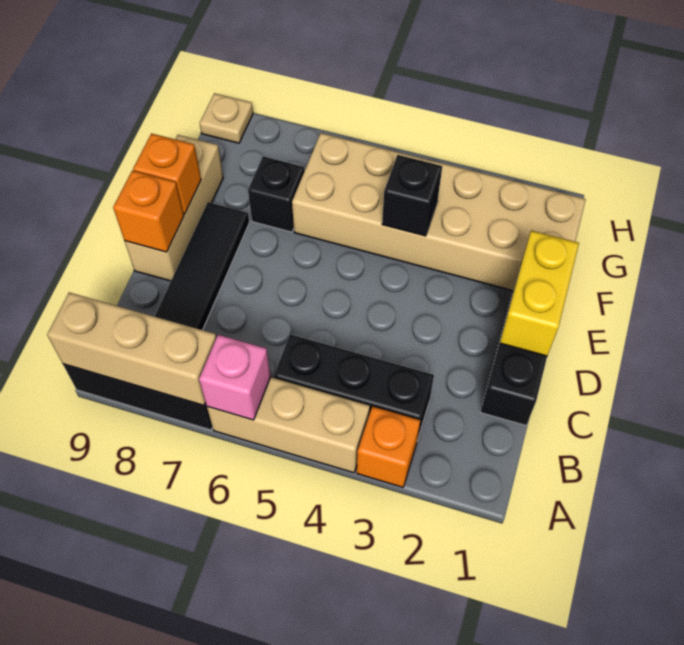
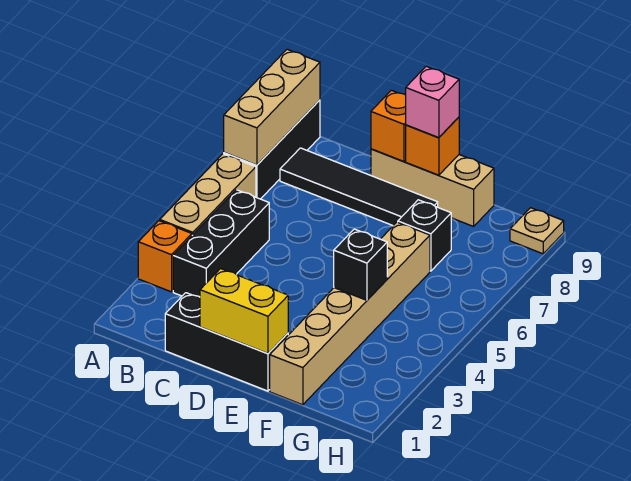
pink 1x1 brick [199,335,271,420] -> pink 1x1 brick moved to [406,66,459,138]
tan 2x6 brick [292,133,586,291] -> tan 1x6 brick [270,222,430,405]

